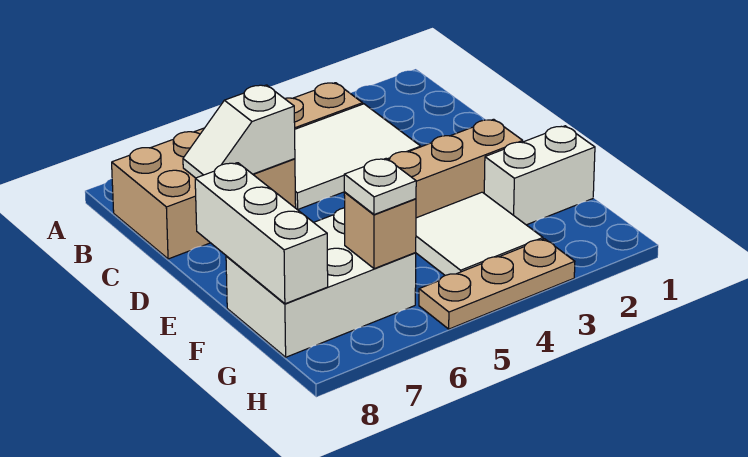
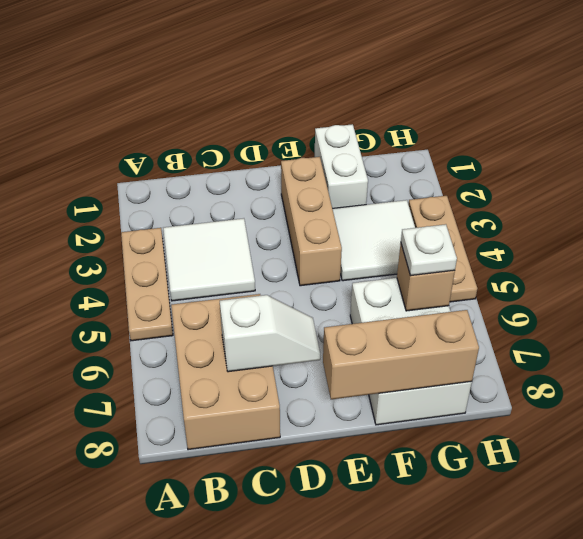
white 2x3 tile [295,104,421,210] -> white 2x2 tile [163,218,255,301]
white 1x2 slope [183,85,295,178] -> white 1x2 slope turned to [220,295,320,372]
white 1x3 brick [195,163,328,304] -> tan 1x3 brick [323,310,479,399]

